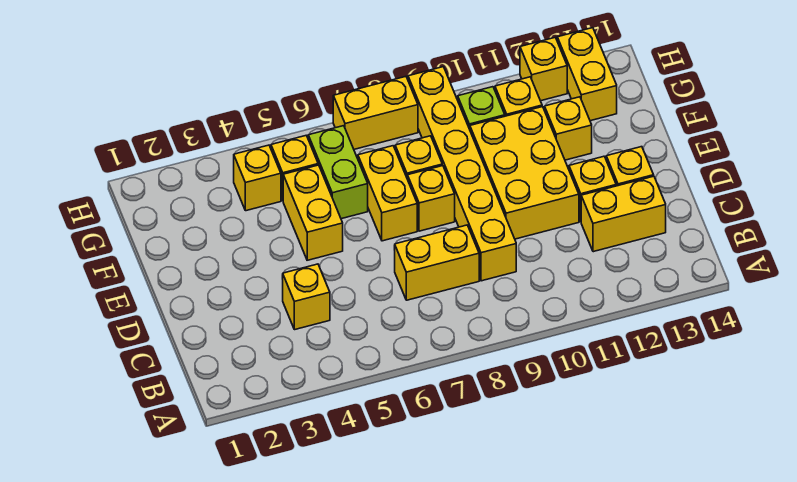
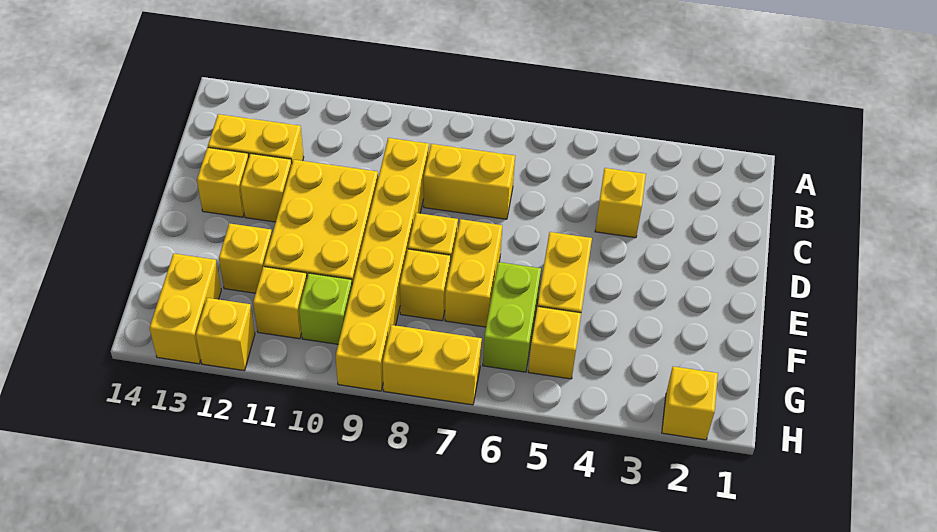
yellow 1x1 brick [234,145,281,211] -> yellow 1x1 brick moved to [662,366,718,440]

